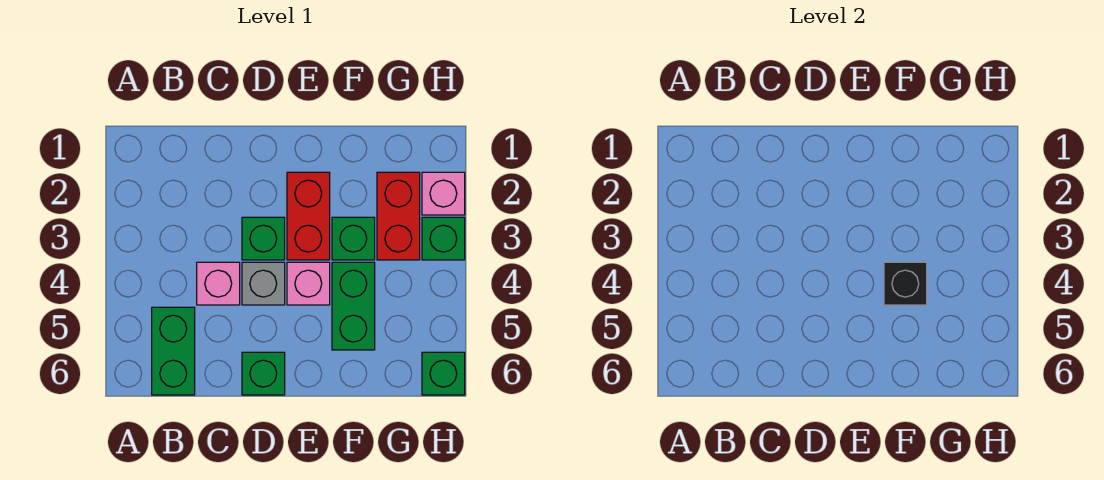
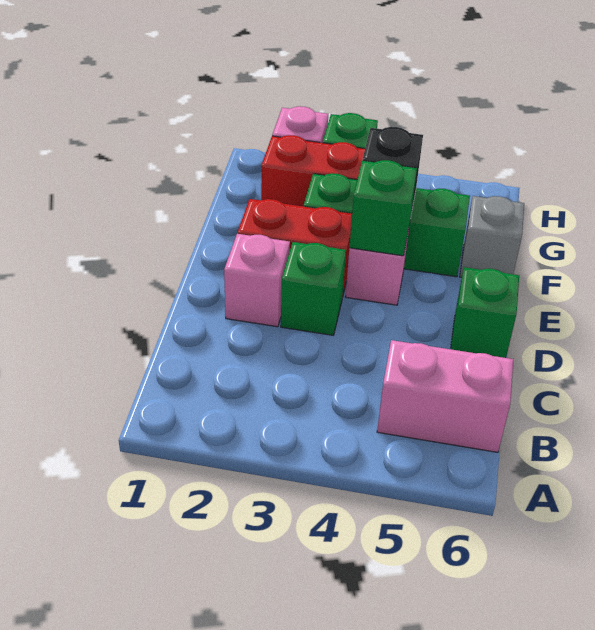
green 1x2 brick [152,307,195,395] -> pink 1x2 brick [377,340,513,452]
pink 1x1 brick [197,262,240,305] -> pink 1x1 brick moved to [224,234,290,327]
grey 1x1 brick [242,262,285,305] -> grey 1x1 brick moved to [460,196,524,277]
green 1x1 brick [422,352,465,395] -> green 1x1 brick moved to [349,160,417,256]

